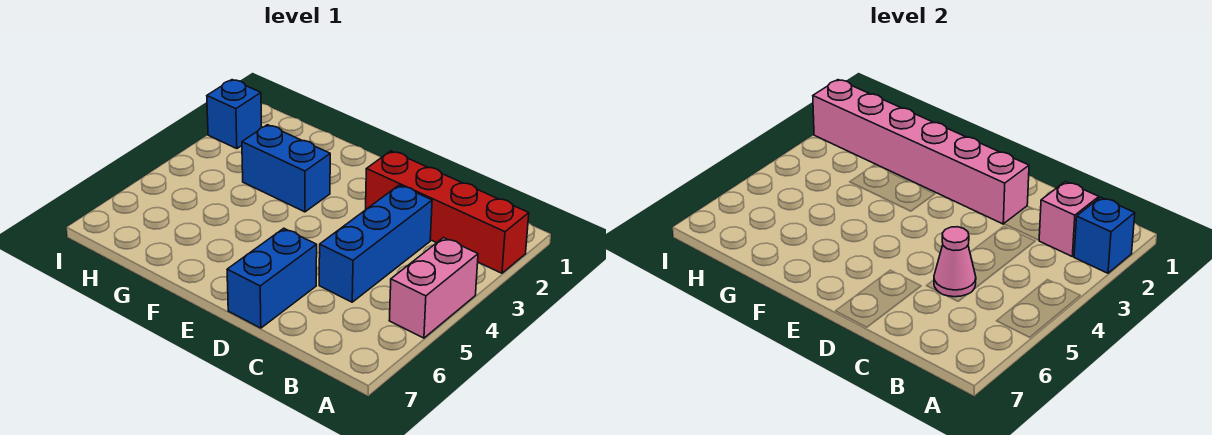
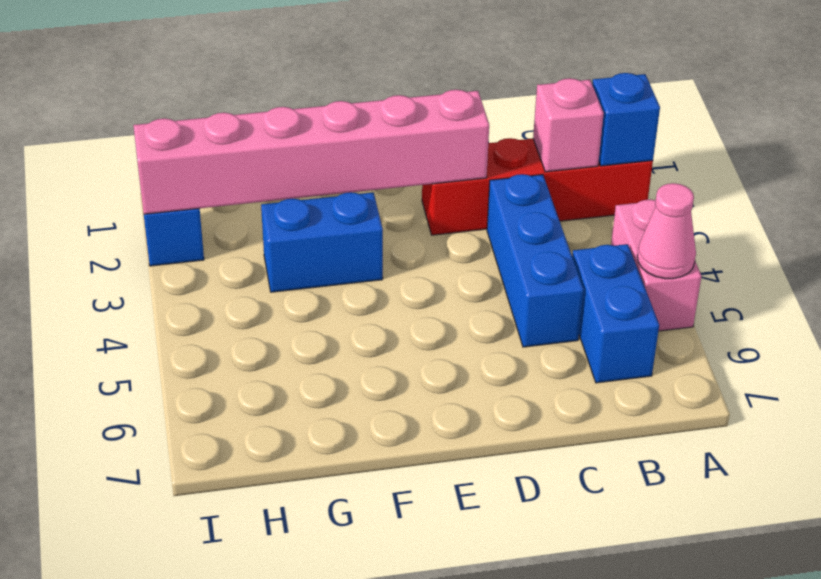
pink 1x1 cone [934,227,976,297] -> pink 1x1 cone moved to [637,183,696,279]
blue 1x2 brick [227,228,317,328] -> blue 1x2 brick moved to [572,244,659,383]

